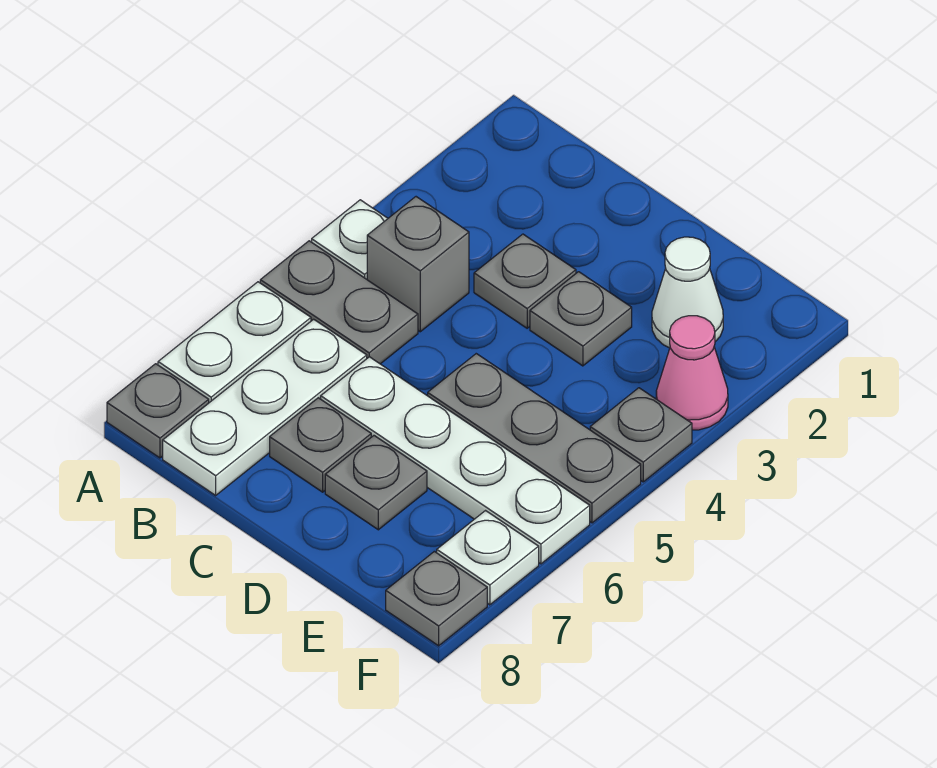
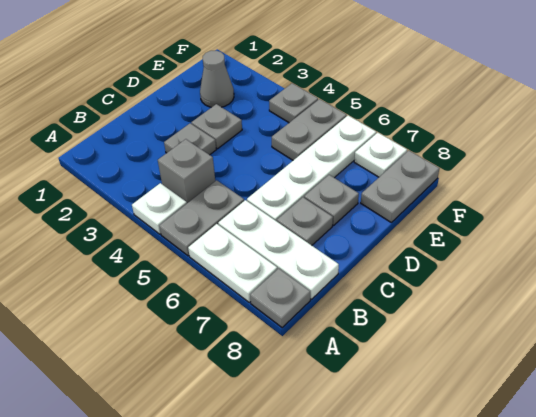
grey 1x3 plate [428,354,641,523] -> grey 1x2 plate [272,99,347,160]
white 1x1 cone [652,237,723,348] -> grey 1x1 cone [200,51,234,107]
pink 1x1 cone [656,316,728,430] -> none
grey 1x1 plate [386,551,487,646] -> grey 1x2 plate [361,151,440,222]

